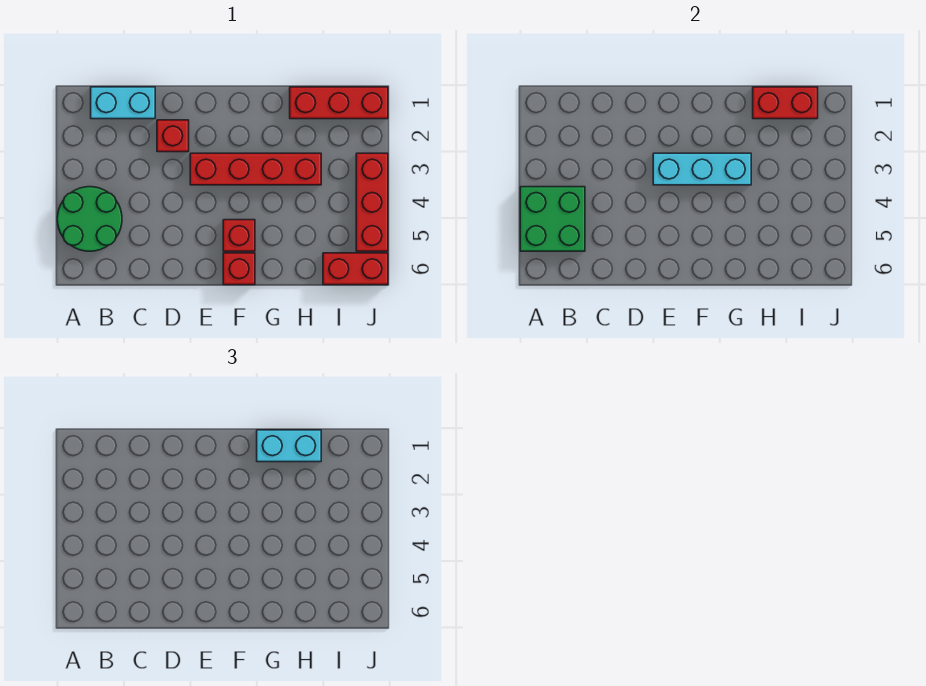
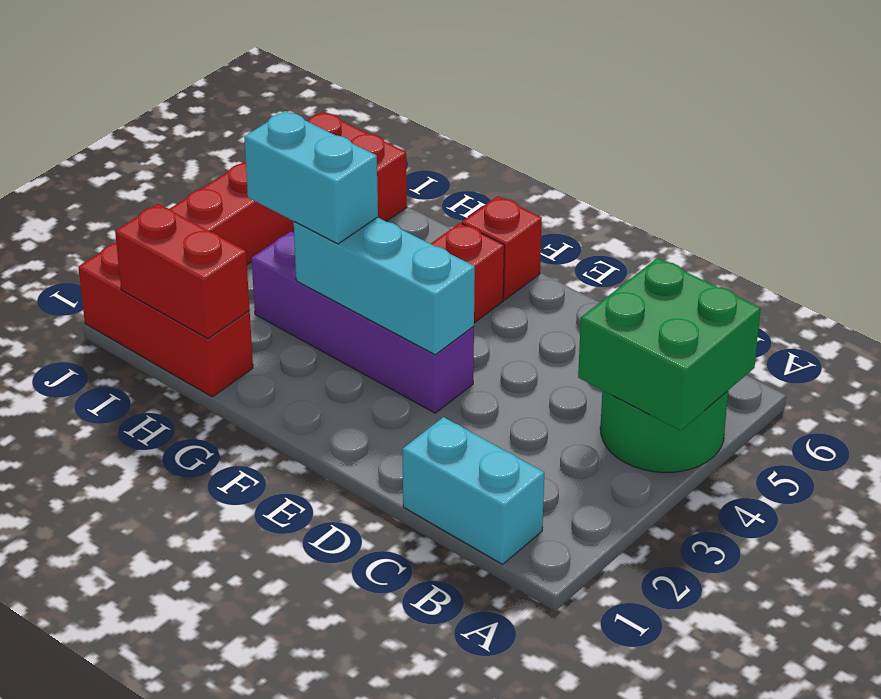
red 1x1 brick [157,120,189,152] -> none
red 1x4 brick [190,153,321,185] -> purple 1x4 brick [252,232,474,413]
cyan 1x2 brick [257,430,321,462] -> cyan 1x2 brick moved to [244,111,378,244]

